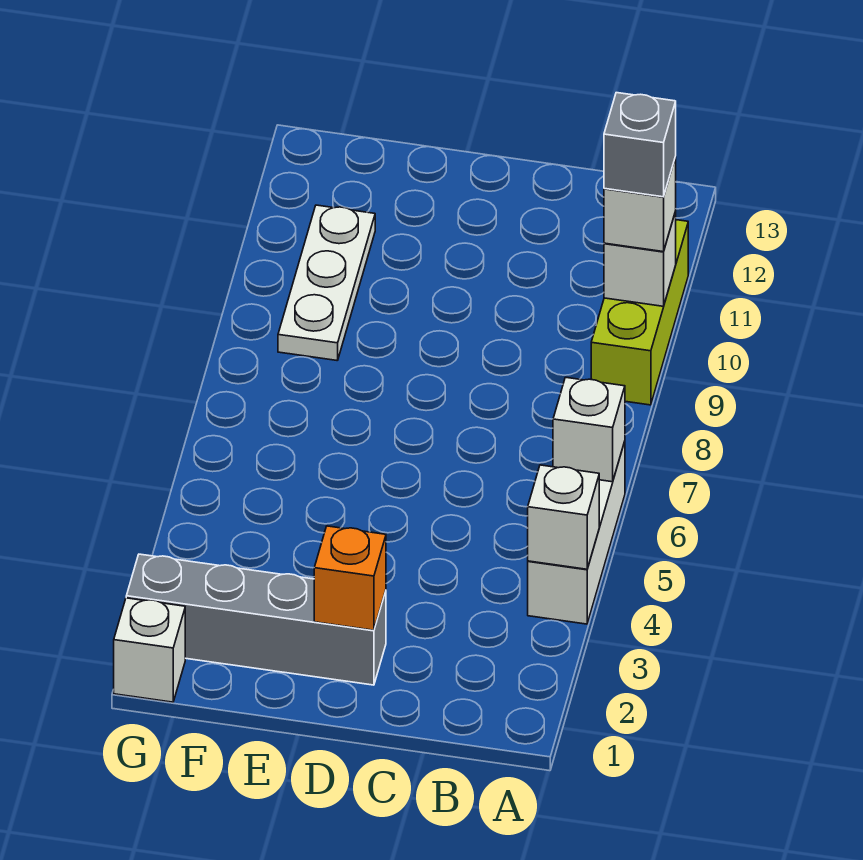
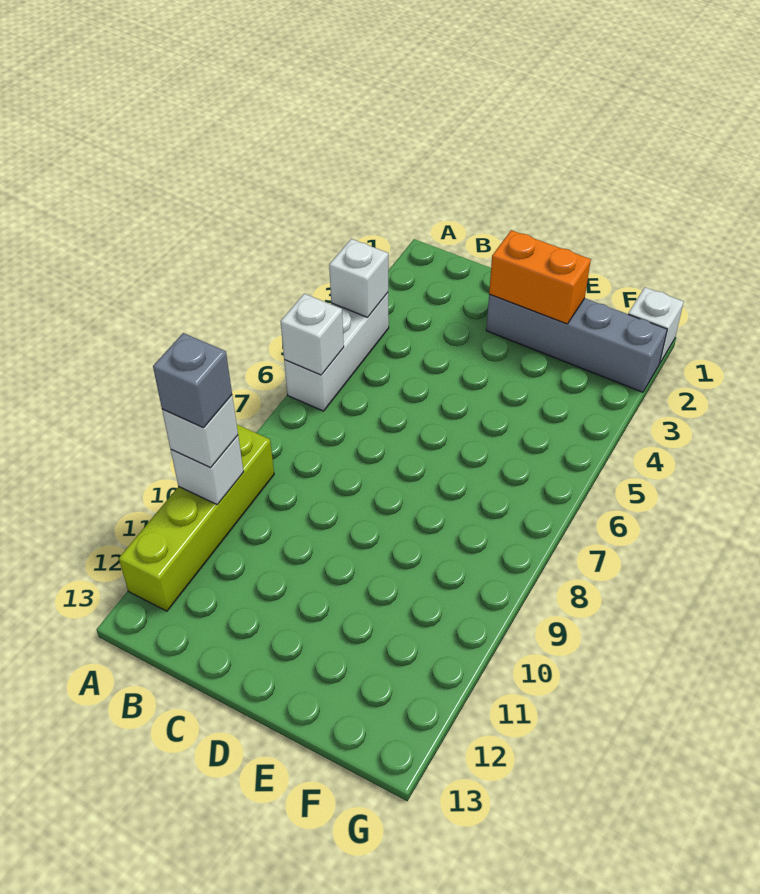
lime 1x3 brick [591,220,688,405] -> lime 1x4 brick [119,425,274,611]
orange 1x1 brick [314,526,386,630] -> orange 1x2 brick [489,230,591,324]
white 1x3 plate [278,205,375,361] -> none

